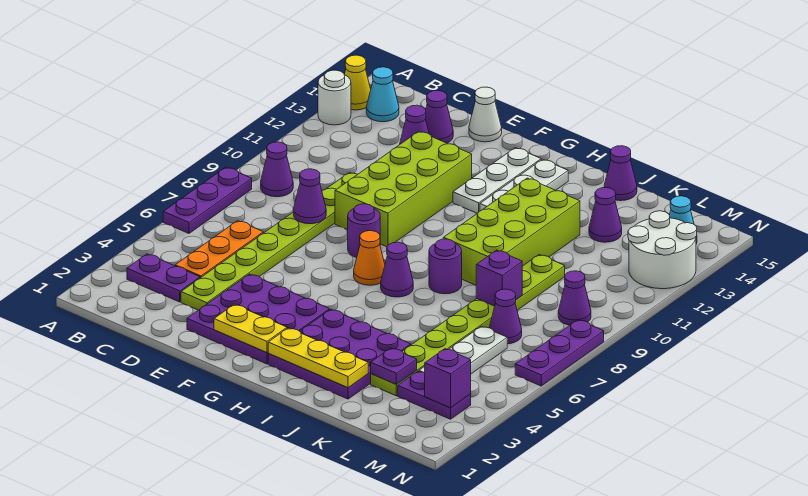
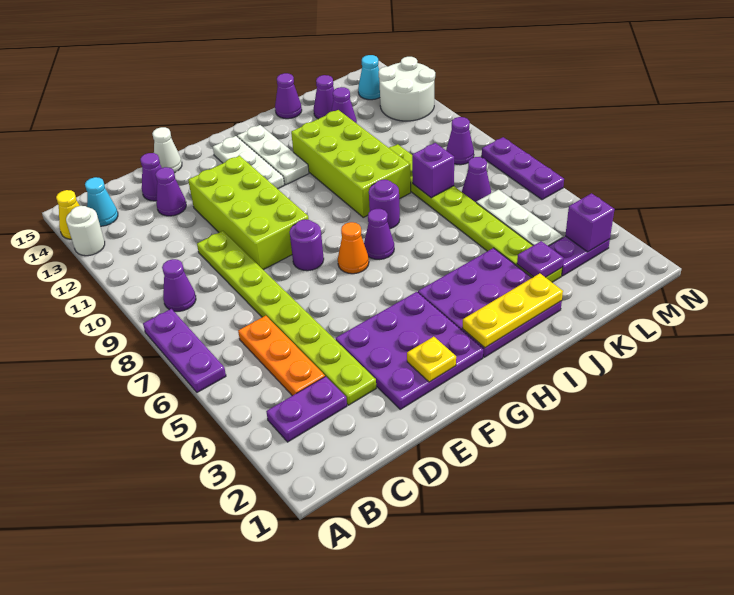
purple 1x1 cone [294,169,326,224] -> purple 1x1 cone moved to [314,75,334,119]
yellow 1x2 plate [214,304,287,353] -> yellow 1x1 plate [407,337,456,382]

